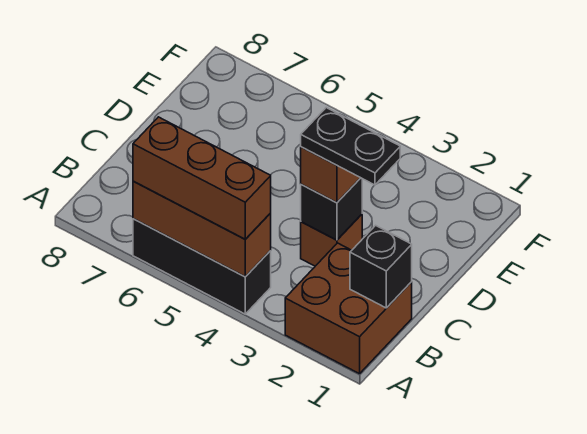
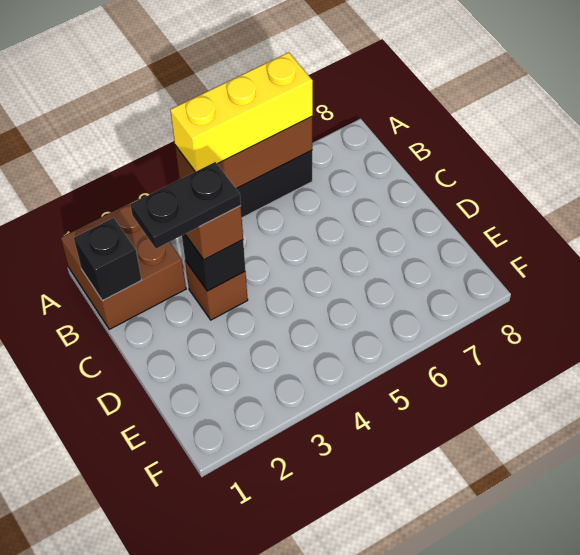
brown 1x3 brick [133,117,271,239] -> yellow 1x3 brick [170,52,313,172]

